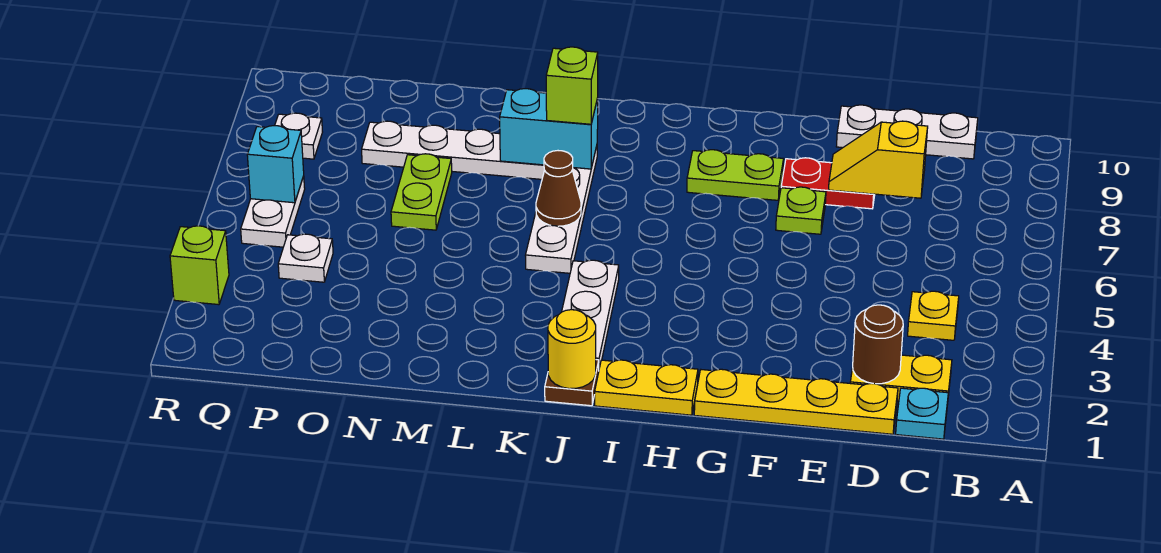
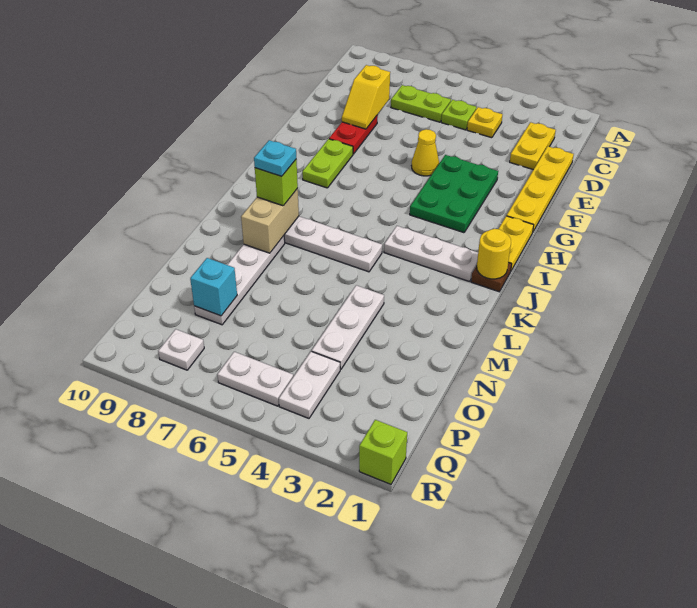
cyan 1x1 plate [896,388,948,439] -> cyan 1x1 plate moved to [254,140,296,176]
white 1x3 plate [836,105,978,159] -> white 1x3 plate moved to [312,285,384,370]
brown 1x1 round brick [853,305,903,384] -> none
none -> green 2x3 plate [410,155,498,233]
none -> yellow 1x1 cone [411,129,439,176]
lime 1x1 plate [776,187,826,234] -> lime 1x1 plate moved to [441,100,477,130]
brown 1x1 cone [536,151,581,226] -> none
cyan 1x2 brick [500,89,598,169] -> tan 1x2 brick [241,189,299,253]
lime 1x2 plate [391,154,452,230] -> lime 1x2 plate moved to [391,85,451,122]
white 1x1 plate [278,234,333,282] -> white 1x2 plate [279,351,340,418]
cyan 1x1 brick [247,126,304,203] -> cyan 1x1 brick moved to [190,258,237,316]
lime 1x1 brick [170,226,229,305] -> lime 1x1 brick moved to [359,420,407,484]

